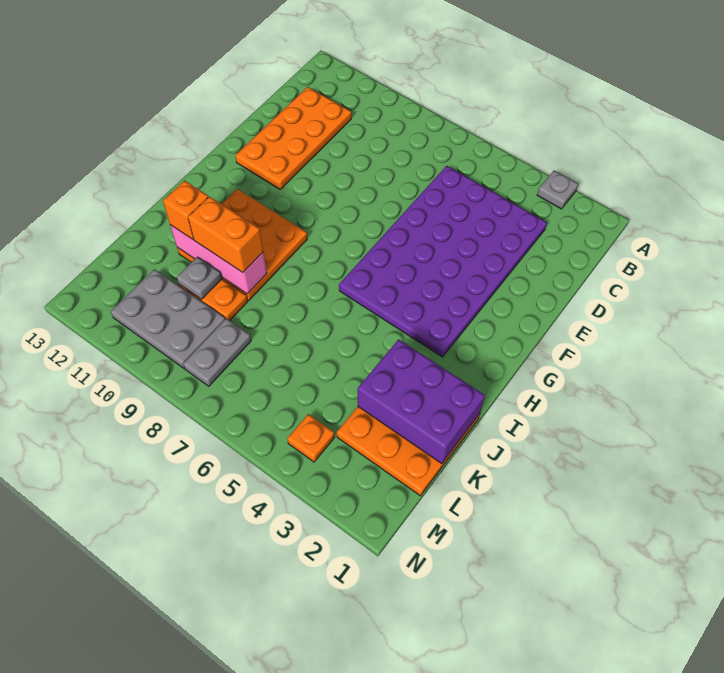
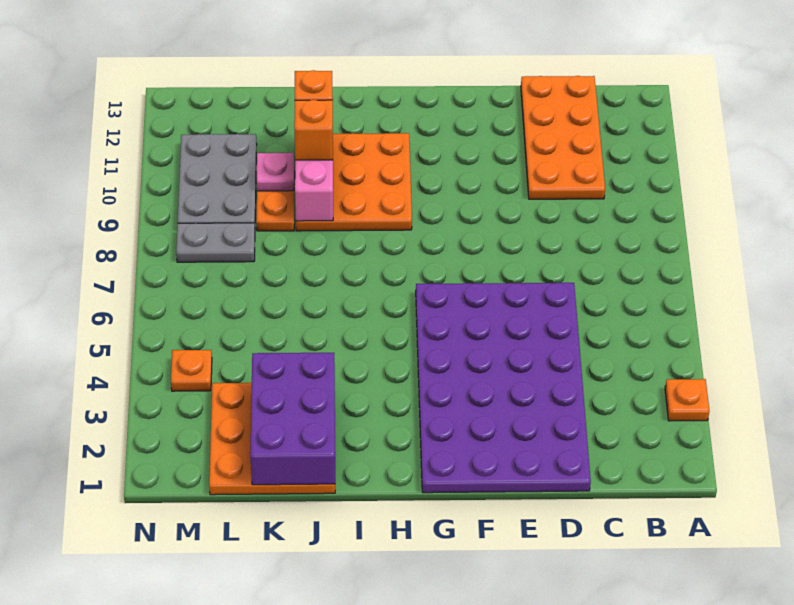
grey 1x1 plate [537,171,578,209] -> orange 1x1 plate [665,379,709,421]
purple 4x6 plate [339,166,547,357] -> purple 4x6 plate turned to [416,283,591,493]
orange 2x4 plate [235,87,351,189] -> orange 2x4 plate turned to [521,76,605,199]
orange 1x2 brick [188,197,263,272] -> orange 1x1 brick [294,100,333,160]
grey 1x1 plate [177,257,222,299] -> pink 1x1 plate [257,153,294,191]

